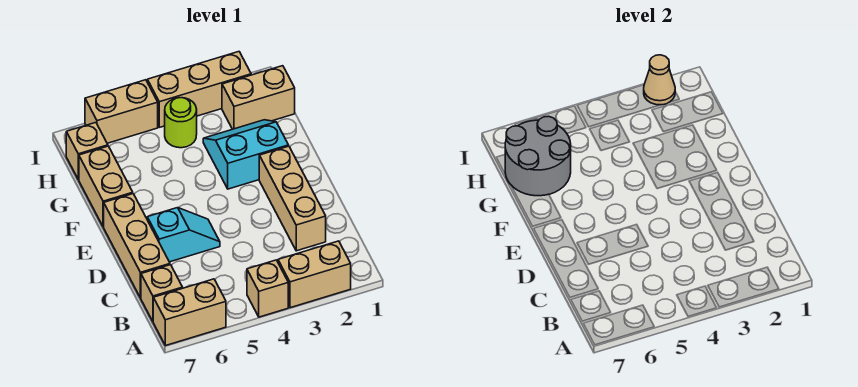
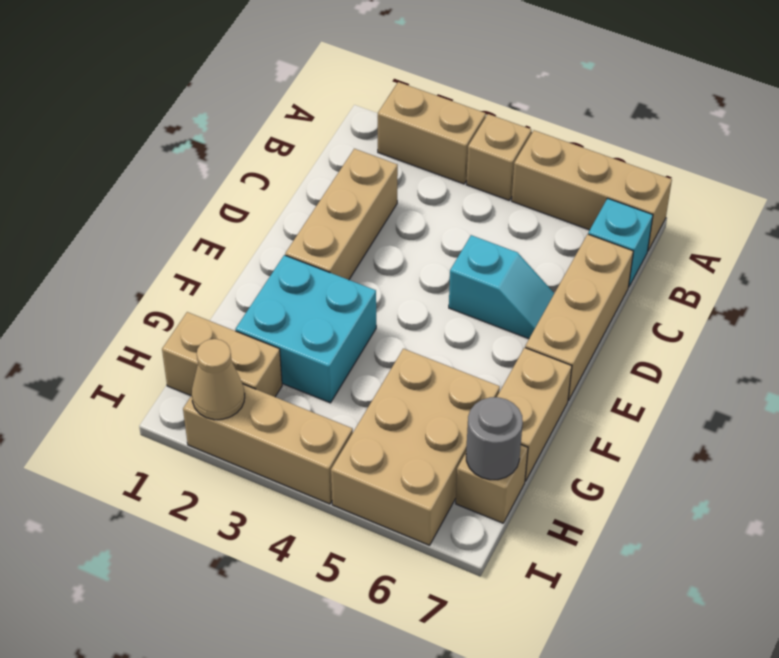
tan 1x2 brick [153,279,226,346] -> tan 1x3 brick [512,130,672,250]
tan 1x1 brick [141,265,183,321] -> cyan 1x1 brick [588,198,653,287]
cyan 1x2 slope [147,208,220,262] -> cyan 1x2 slope turned to [449,235,554,339]
cyan 2x2 slope [203,120,289,189] -> cyan 2x2 brick [235,255,376,403]
grey 2x2 round brick [505,116,571,196] -> grey 1x1 round brick [466,397,523,480]
lime 1x1 round brick [165,98,197,148] -> none
tan 1x2 brick [85,80,158,143] -> tan 2x3 brick [331,349,500,545]

